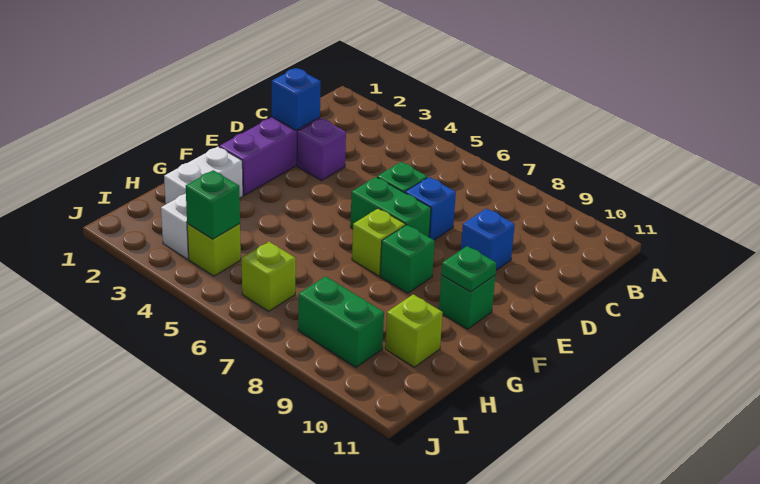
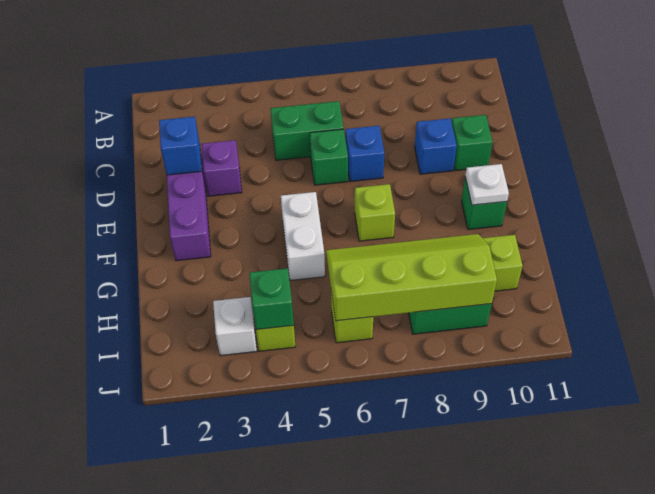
green 1x2 brick [351,177,431,237] -> green 1x2 brick moved to [270,101,344,160]
green 1x1 brick [380,225,435,293] -> green 1x1 brick moved to [452,115,493,171]
green 1x1 plate [441,246,497,292] -> white 1x1 plate [465,164,509,205]
white 1x2 brick [164,147,243,204] -> white 1x2 brick moved to [281,192,325,280]
none -> lime 2x4 slope [326,234,497,321]

